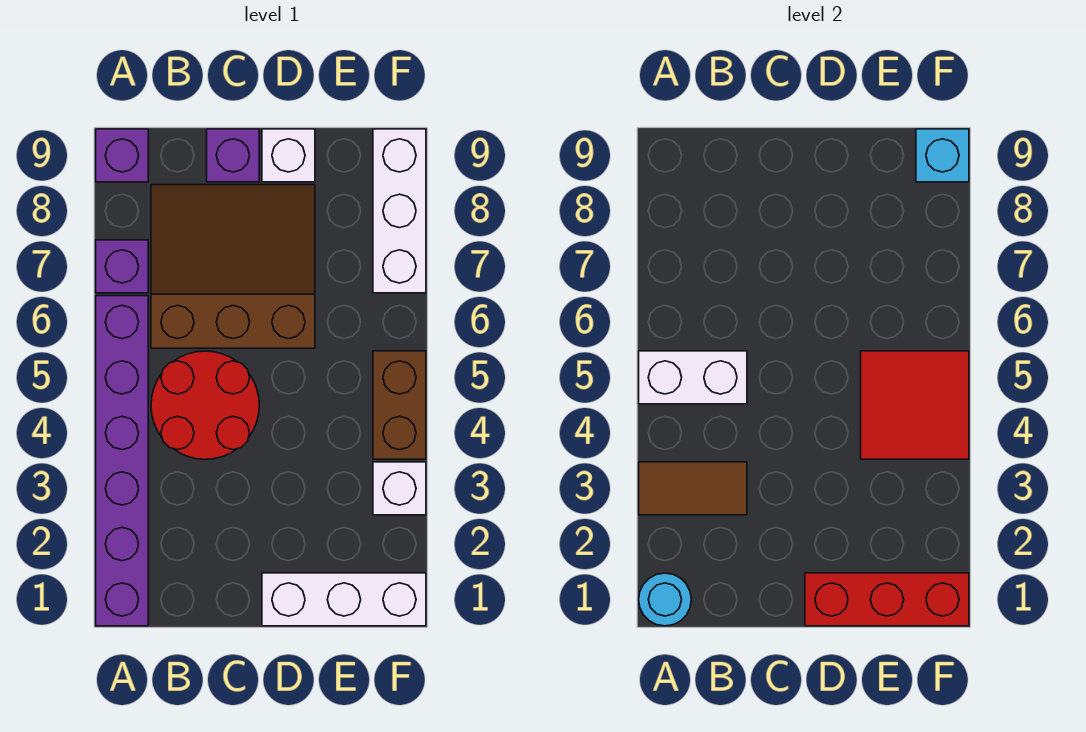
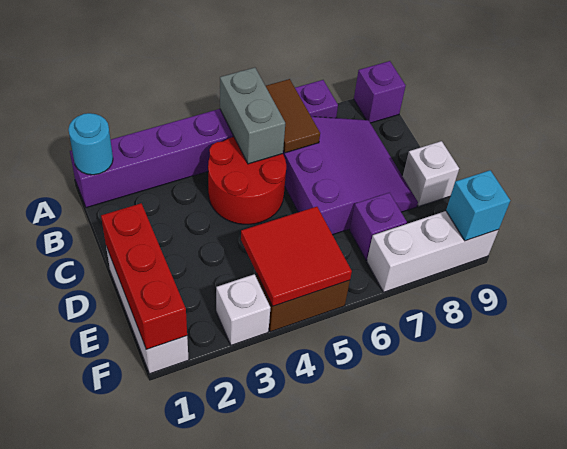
brown 1x2 tile [639,462,747,515] -> brown 1x2 tile moved to [266,79,320,153]
white 1x2 brick [639,351,747,404] -> grey 1x2 brick [220,68,285,164]
brown 3x3 slope [151,185,315,348] -> purple 3x3 slope [283,117,418,235]
purple 1x1 brick [207,129,259,182] -> purple 1x1 brick moved to [350,193,407,260]

